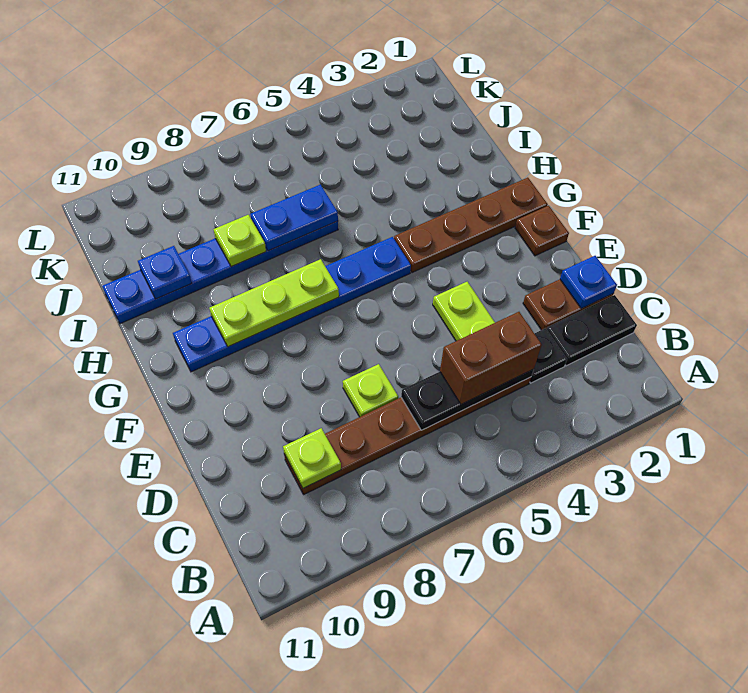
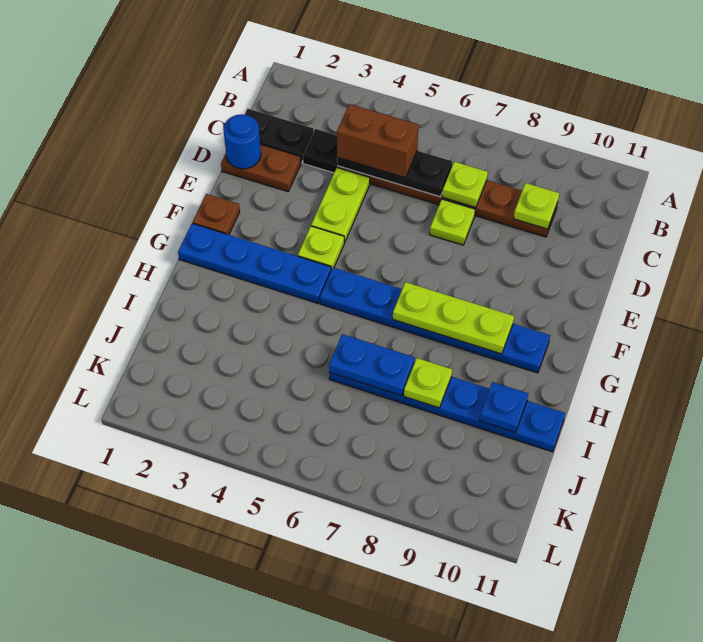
none -> lime 1x1 plate [442,162,488,208]
blue 1x1 plate [560,256,617,309] -> blue 1x1 round brick [223,114,261,169]
none -> lime 1x1 plate [298,226,344,270]
brown 1x4 plate [394,178,548,273] -> blue 1x4 plate [178,223,331,303]

